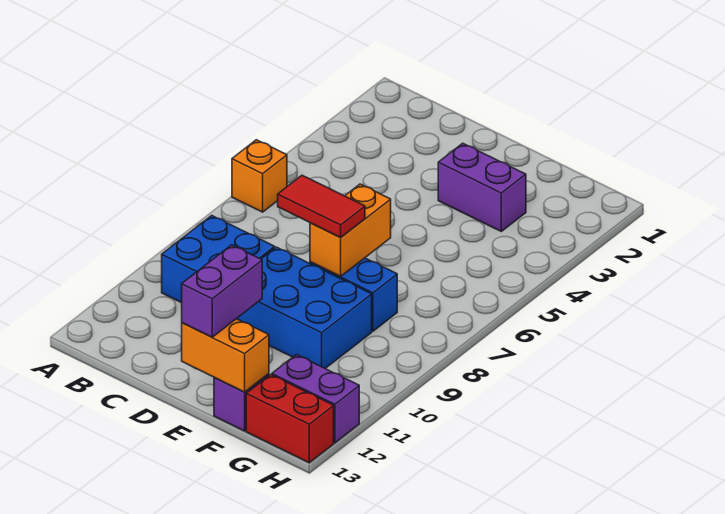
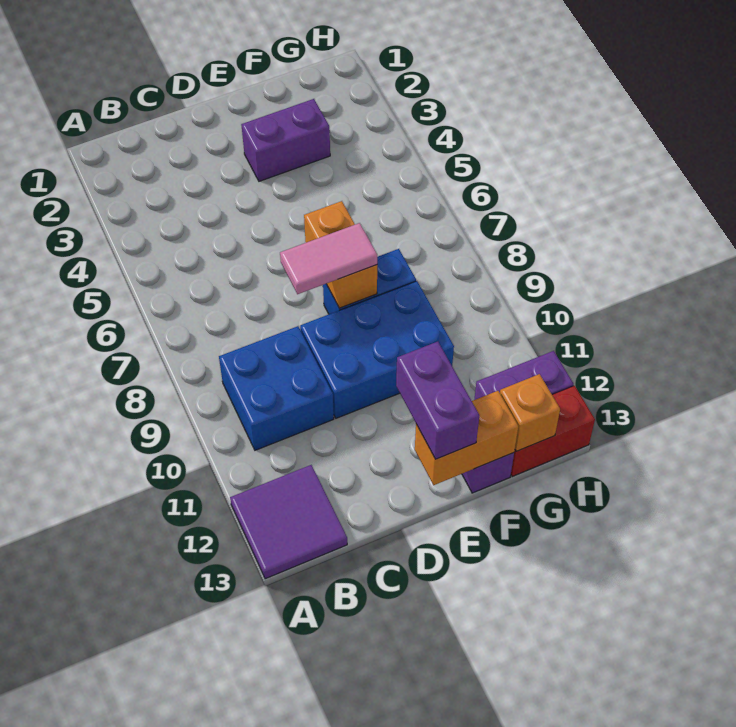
orange 1x1 brick [232,140,287,212] -> orange 1x1 brick moved to [500,374,560,451]
none -> purple 2x2 tile [230,465,347,579]
red 1x2 tile [278,175,365,238] -> pink 1x2 tile [280,223,377,294]

